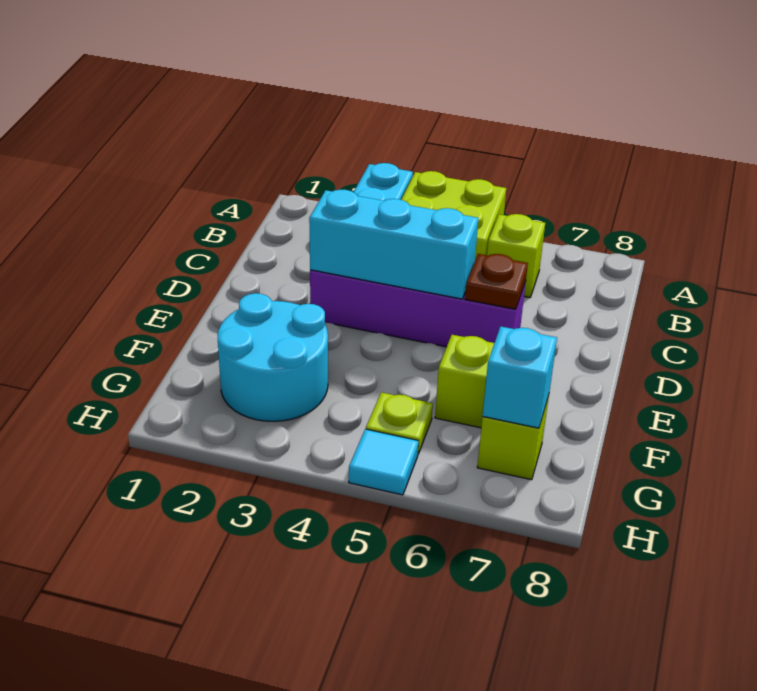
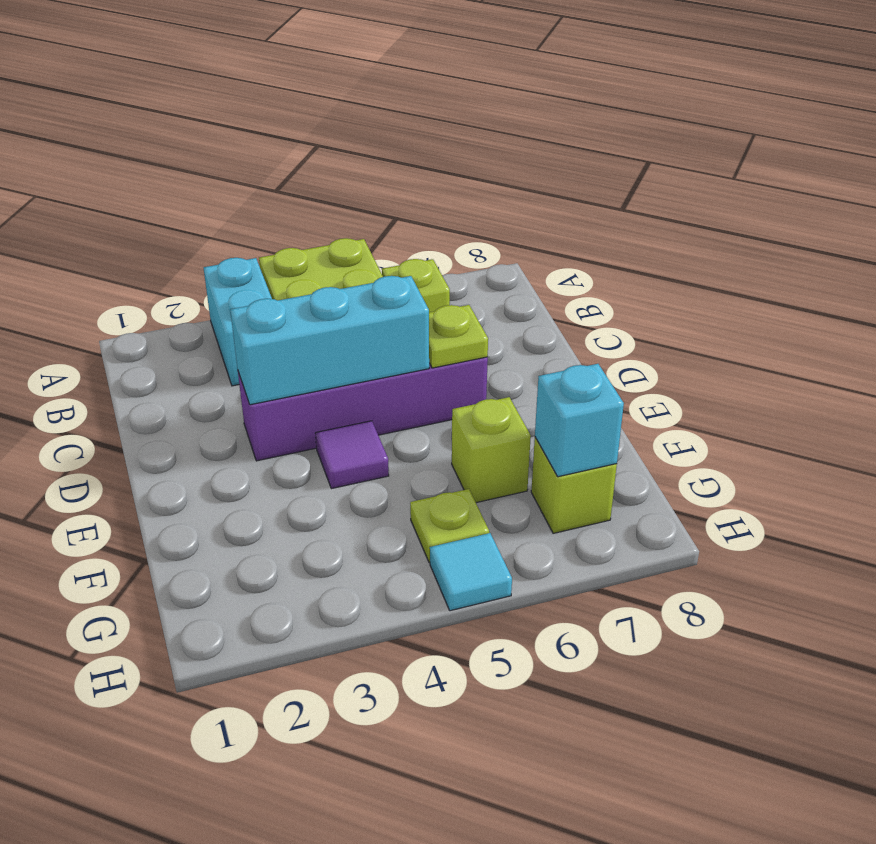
brown 1x1 plate [465,254,528,309] -> lime 1x1 plate [429,305,488,368]
none -> purple 1x1 tile [316,421,389,489]
cyan 2x2 round brick [218,293,328,421] -> none

